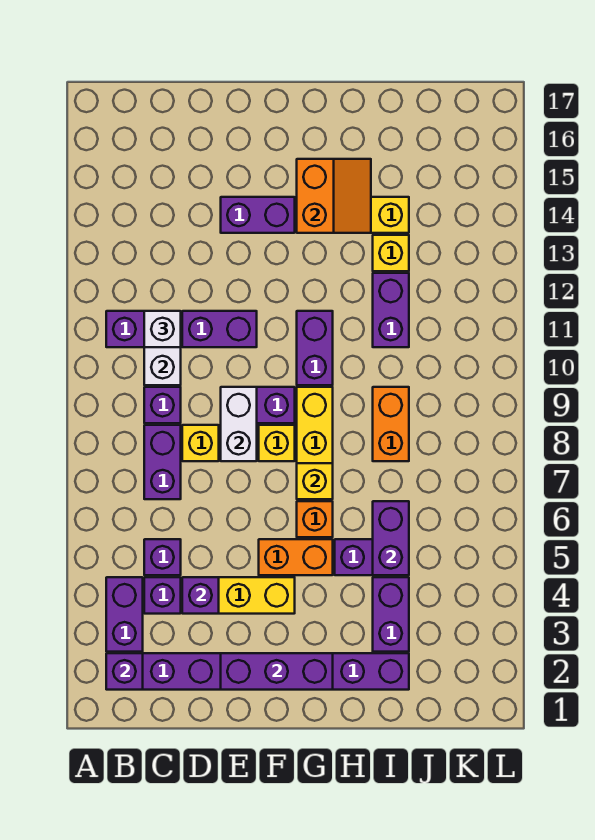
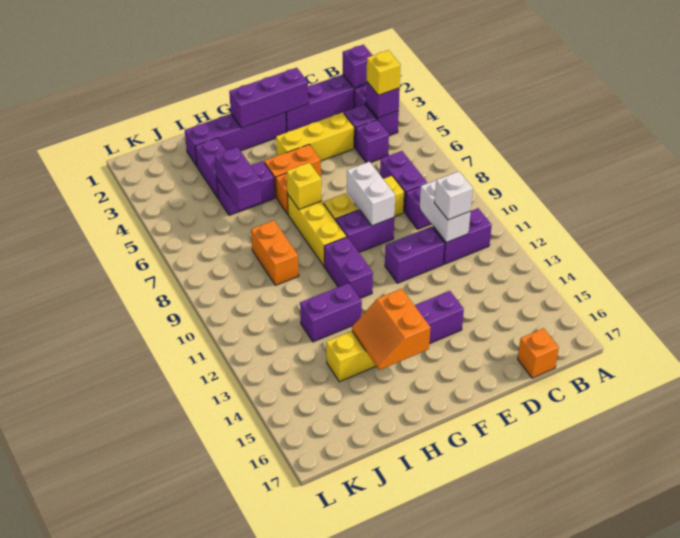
none -> orange 1x1 brick [518,328,559,378]
purple 1x1 brick [182,577,219,614] -> purple 1x1 brick moved to [366,82,400,118]
purple 1x2 brick [373,273,409,347] -> purple 1x2 brick turned to [300,283,362,342]
yellow 1x1 brick [373,235,409,271] -> yellow 1x1 brick moved to [367,50,401,95]

